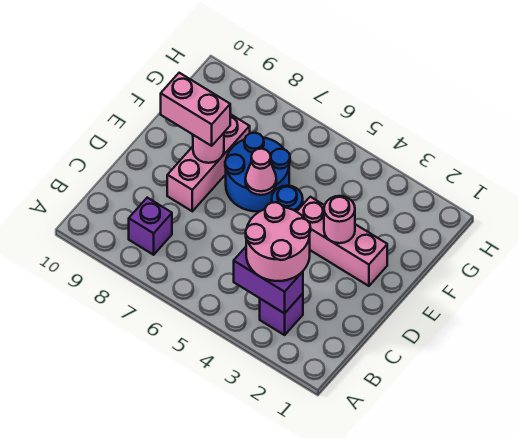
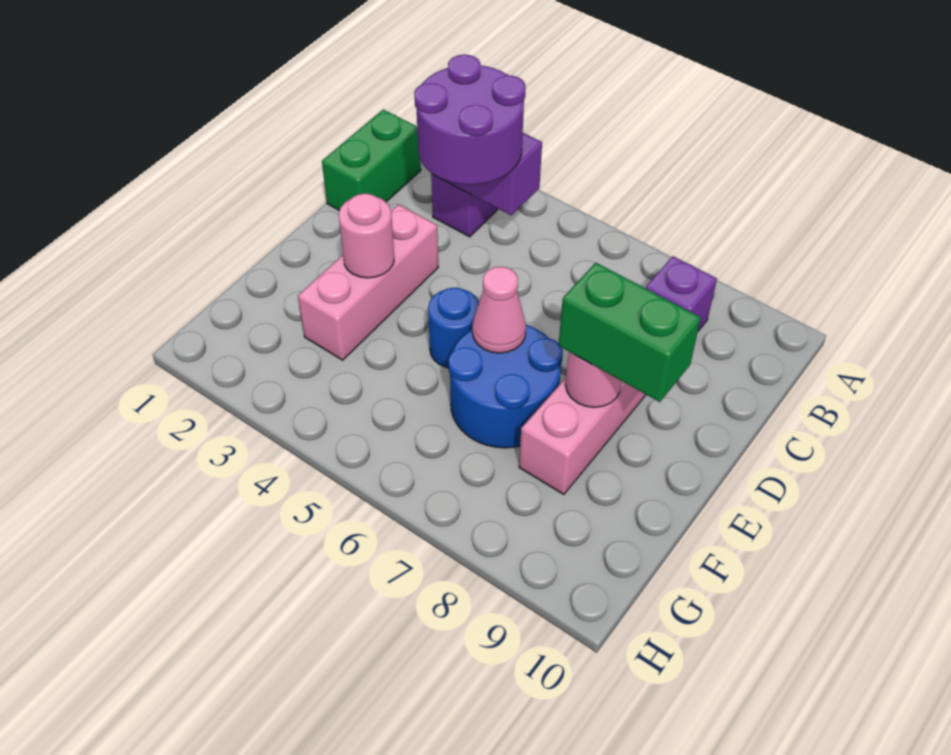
none -> green 1x2 brick [322,110,421,210]
pink 2x2 round brick [246,202,311,281] -> purple 2x2 round brick [414,55,526,185]
pink 1x3 brick [297,197,387,286] -> pink 1x3 brick turned to [298,204,438,360]
pink 1x2 brick [161,73,230,146] -> green 1x2 brick [559,263,701,402]

